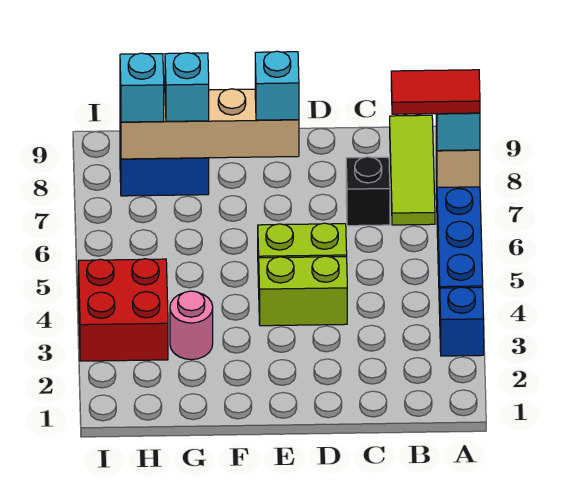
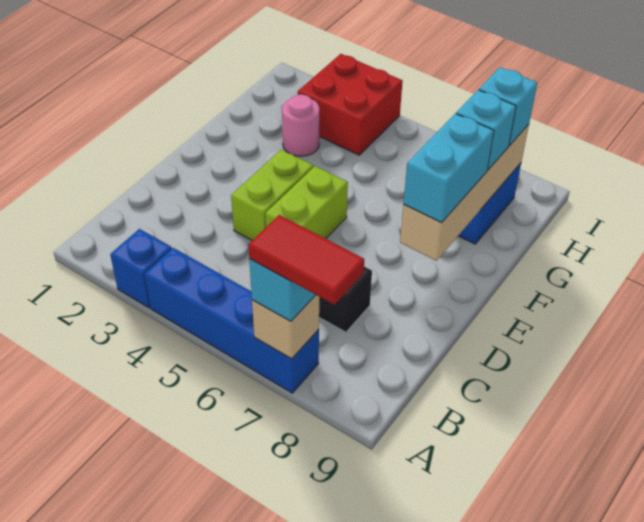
red 1x2 tile [391,70,480,114] -> red 1x2 tile turned to [249,215,364,305]
lime 1x3 tile [390,115,435,225] -> none
cyan 1x1 brick [255,51,299,120] -> cyan 1x2 brick [403,113,494,222]

